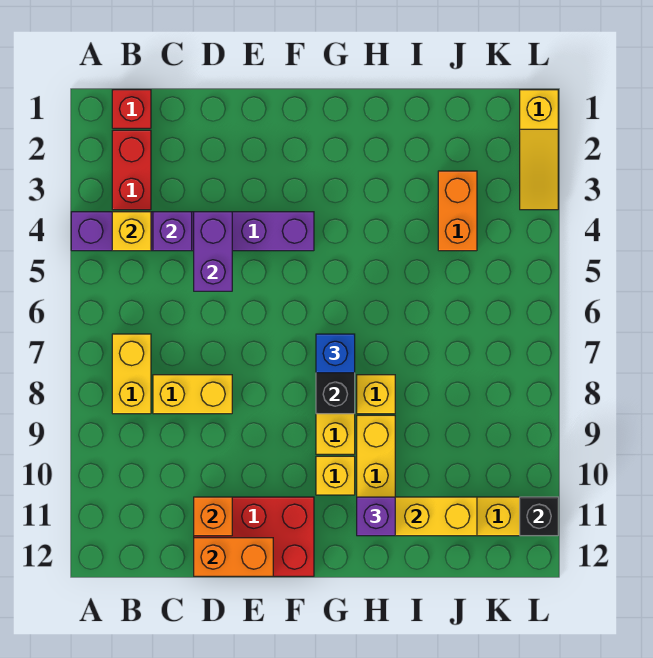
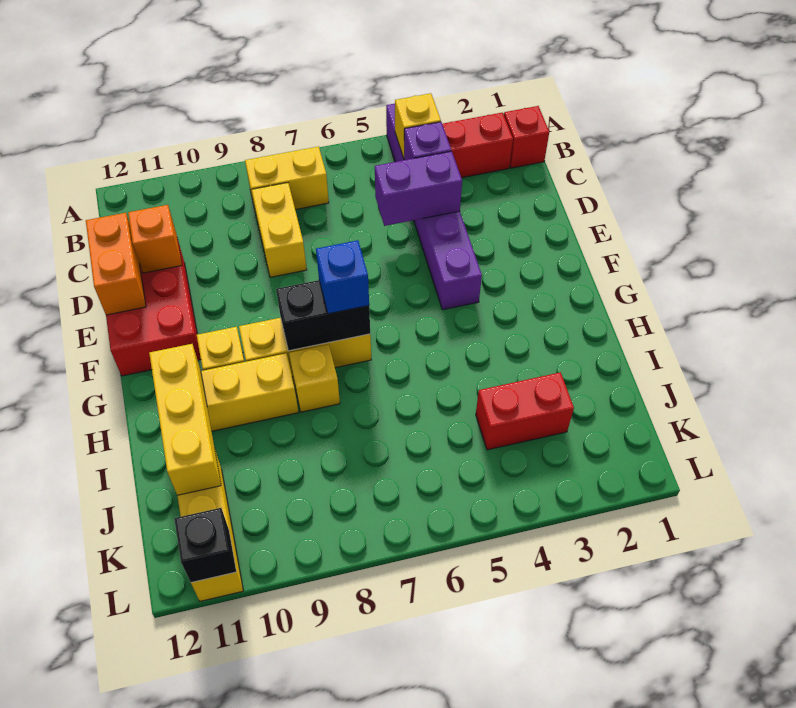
purple 1x1 brick [357,497,395,536] -> none
orange 1x2 brick [438,171,477,251] -> red 1x2 brick [476,372,574,450]
yellow 1x3 slope [520,90,558,210] -> none

